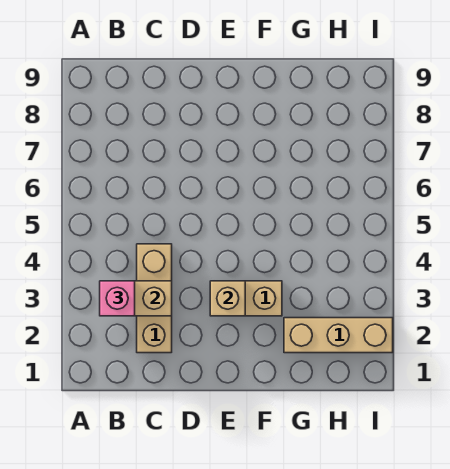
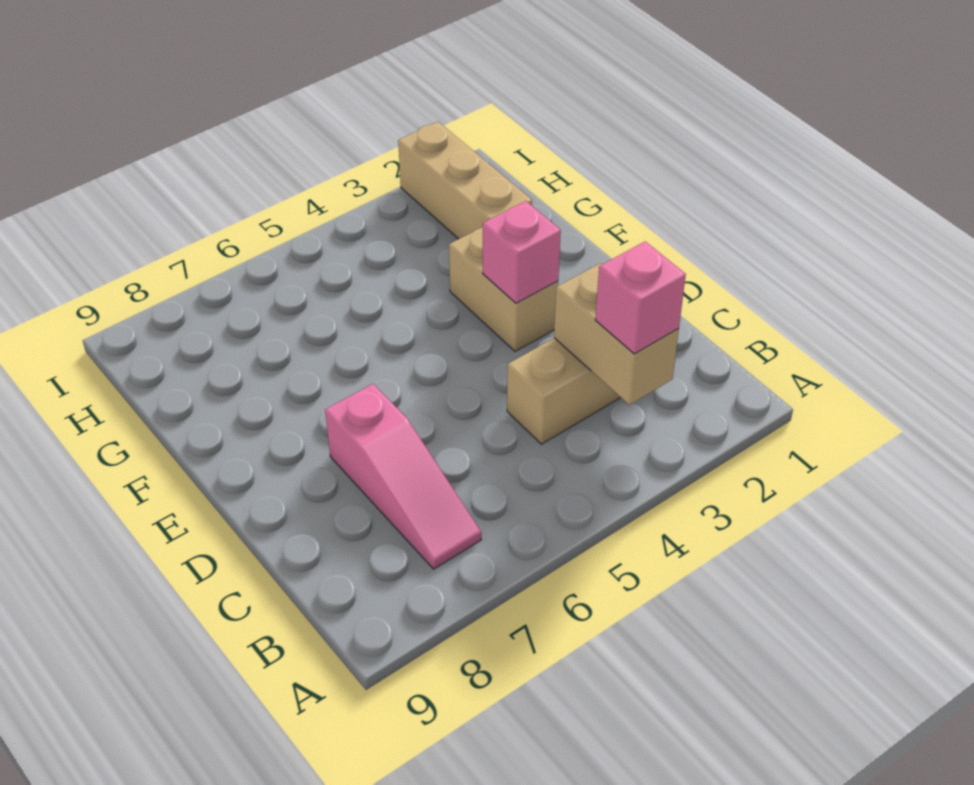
none -> pink 1x3 slope [325,384,481,569]
tan 1x1 brick [210,281,245,316] -> pink 1x1 brick [483,201,561,303]

